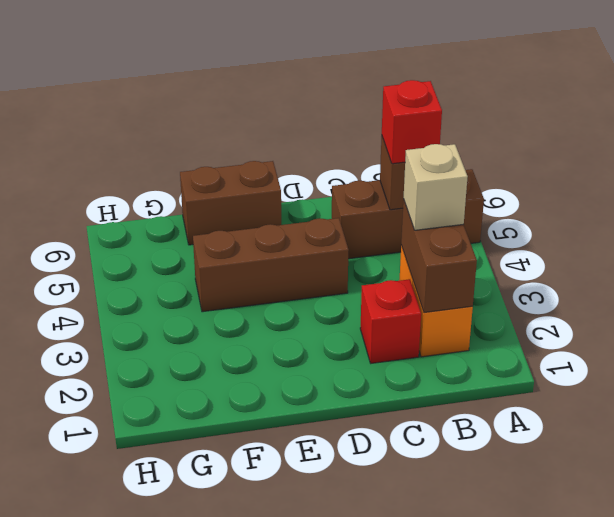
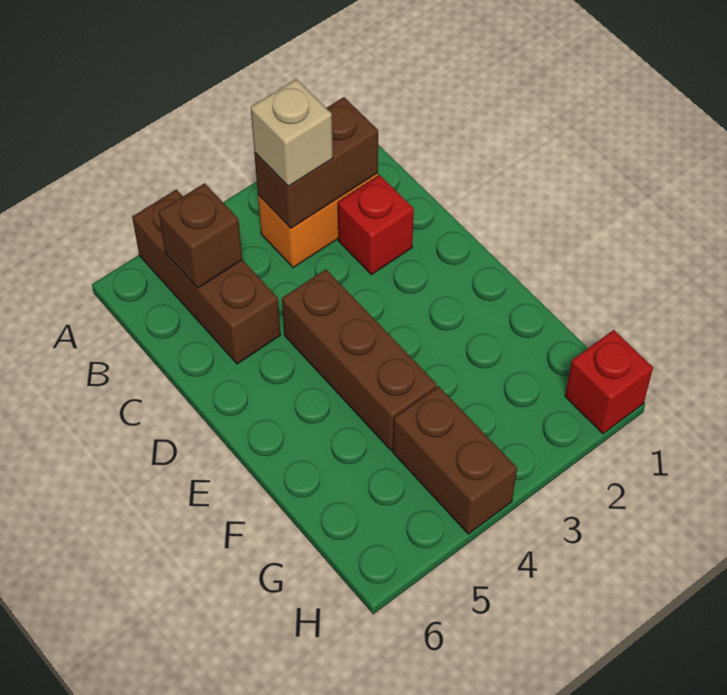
red 1x1 brick [382,80,442,164] -> red 1x1 brick moved to [565,330,653,434]
brown 1x2 brick [180,161,281,245] -> brown 1x2 brick moved to [393,386,517,534]

